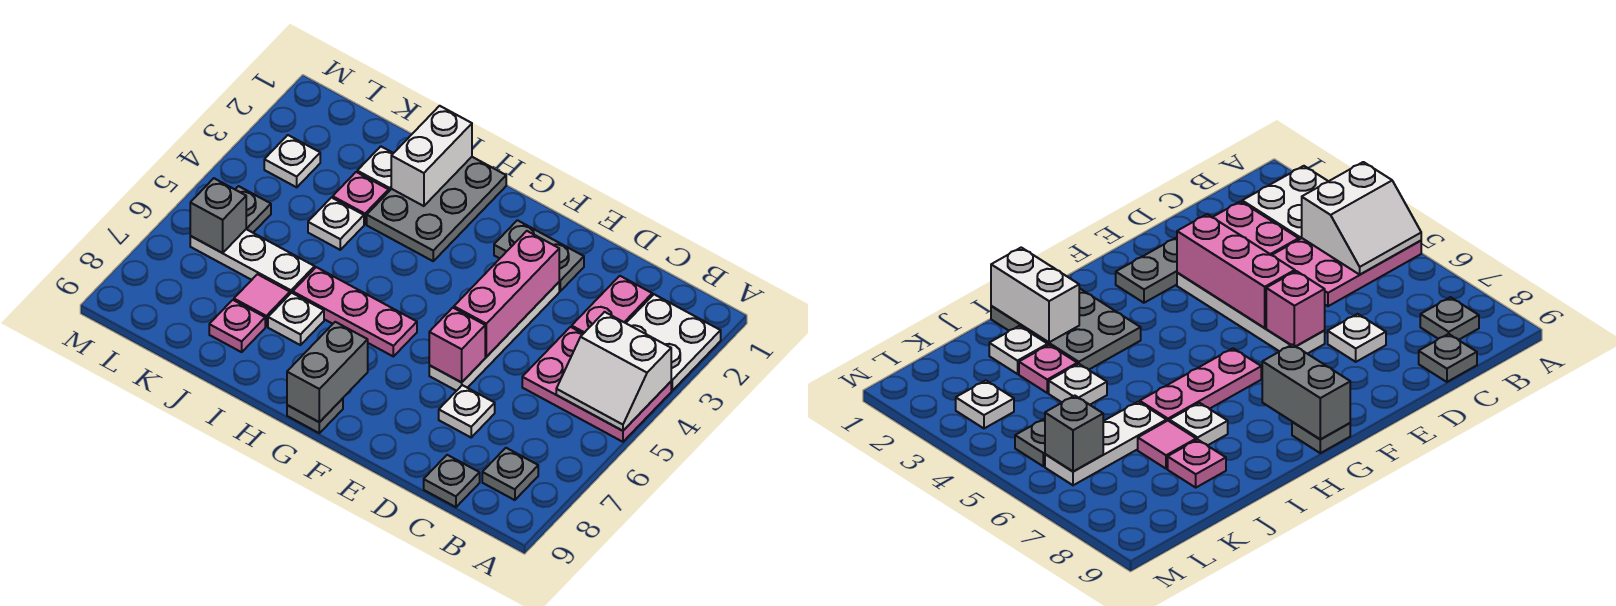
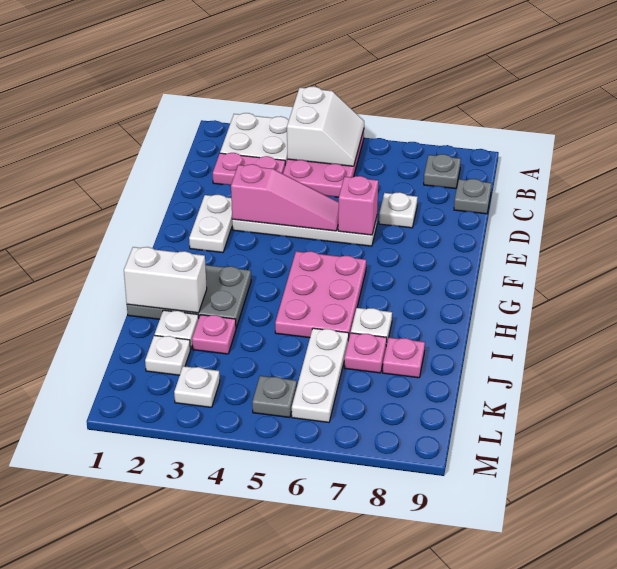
grey 1x2 plate [494,220,584,291] -> white 1x2 plate [189,195,232,253]
pink 1x3 brick [454,231,559,357] -> pink 1x3 slope [231,164,339,231]
pink 1x3 plate [293,267,417,356] -> pink 2x3 plate [275,251,366,341]
grey 1x2 brick [287,322,368,422] -> none
grey 1x1 plate [287,398,343,433] -> none
white 1x1 plate [308,198,364,250] -> white 1x1 plate moved to [145,335,191,375]
pink 1x1 tile [234,274,290,326] -> pink 1x1 plate [344,333,387,373]
grey 1x1 brick [190,178,246,253] -> none

